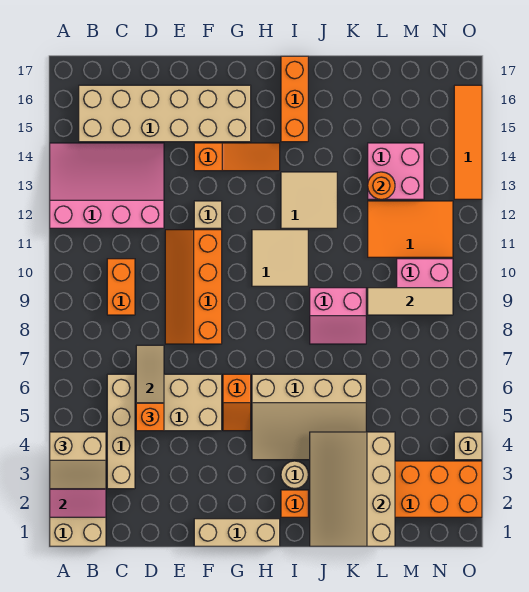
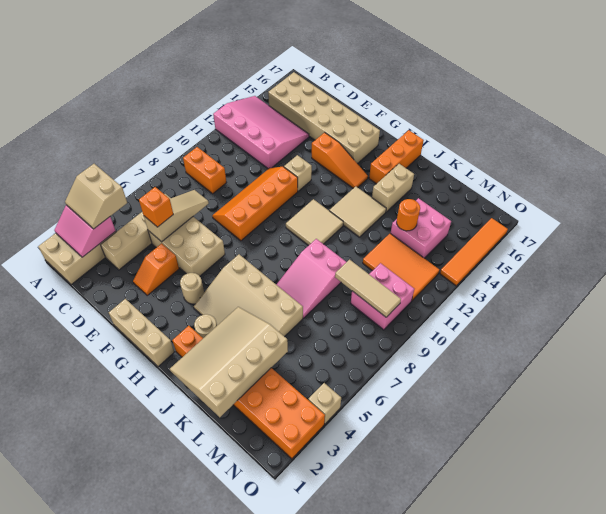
orange 1x2 brick [107,259,135,315] -> orange 1x2 brick turned to [183,147,226,194]
none -> tan 1x1 round brick [180,273,204,304]
orange 1x2 slope [223,374,251,431] -> orange 1x2 slope moved to [133,243,179,295]
pink 2x2 slope [310,288,366,344] -> pink 2x3 slope [276,239,346,318]
none -> tan 1x2 brick [372,164,414,212]

